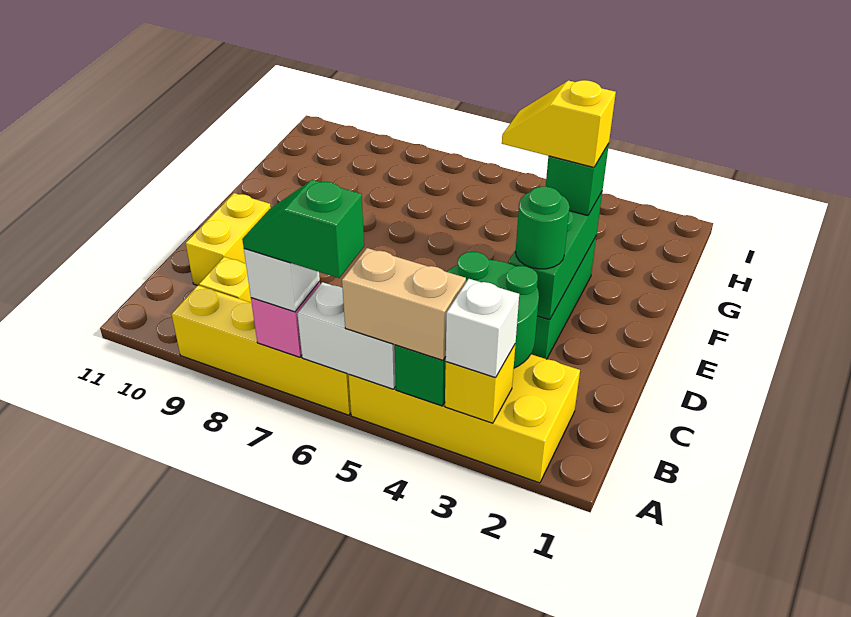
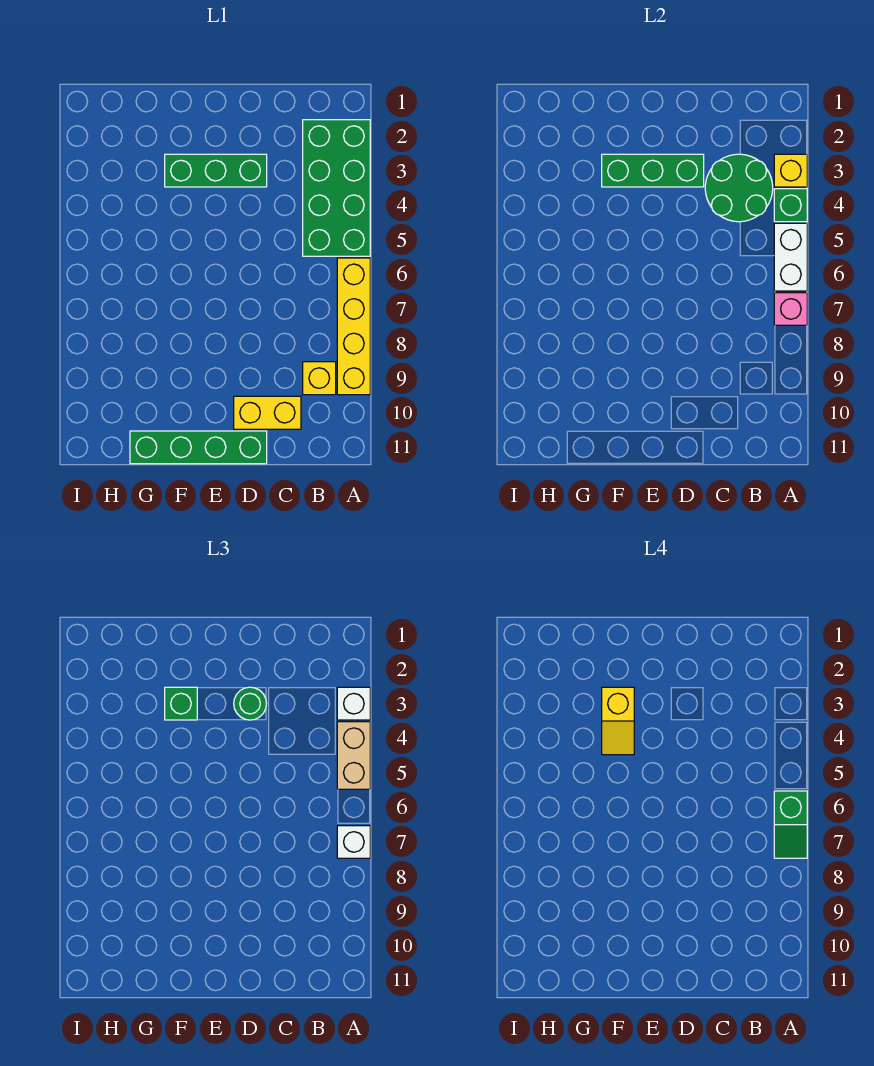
yellow 2x4 brick [348,354,580,483] -> green 2x4 brick [303,120,370,256]
none -> green 1x4 brick [130,431,267,464]

